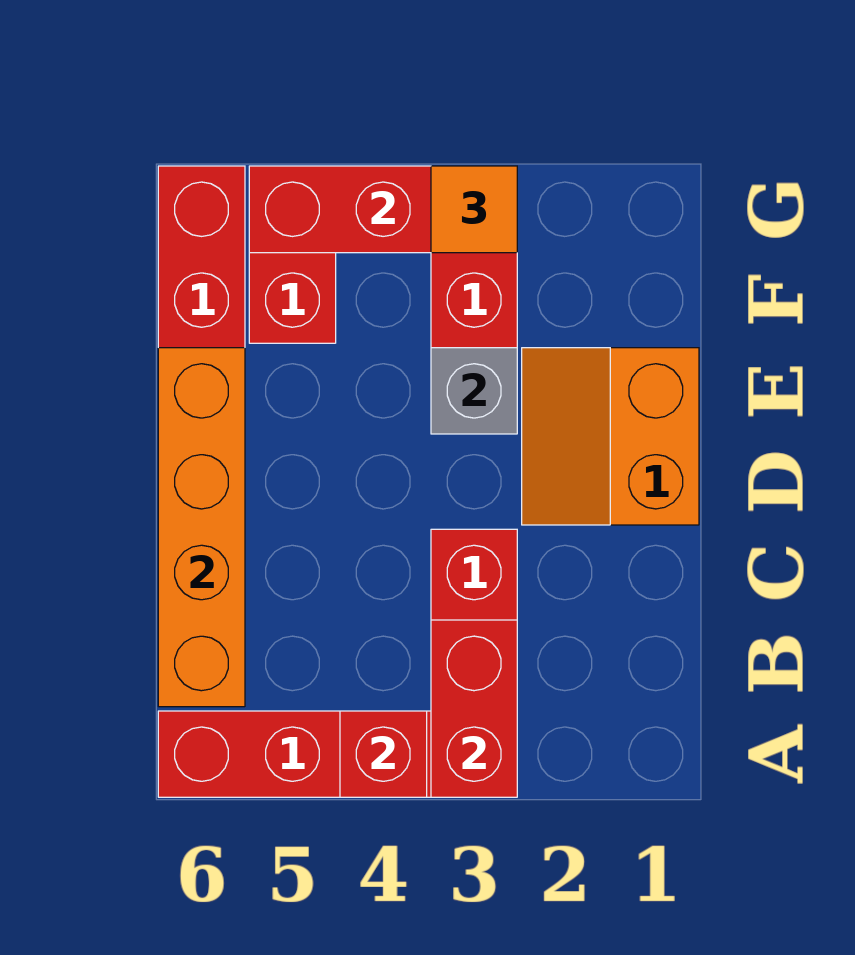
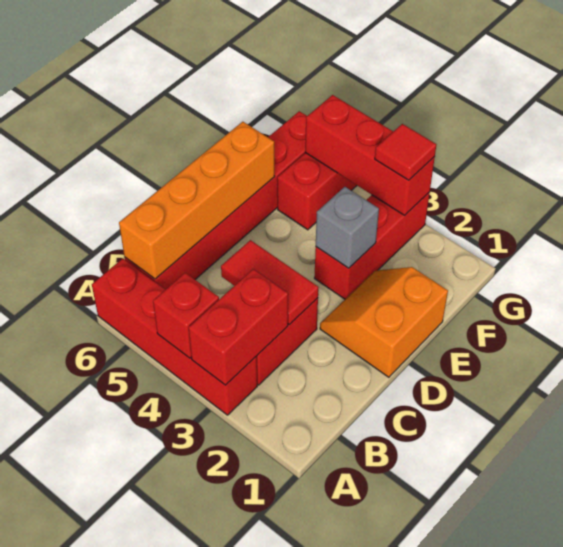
none -> red 1x2 tile [221,240,318,325]
orange 1x1 tile [431,166,517,253] -> red 1x1 tile [375,124,436,180]

